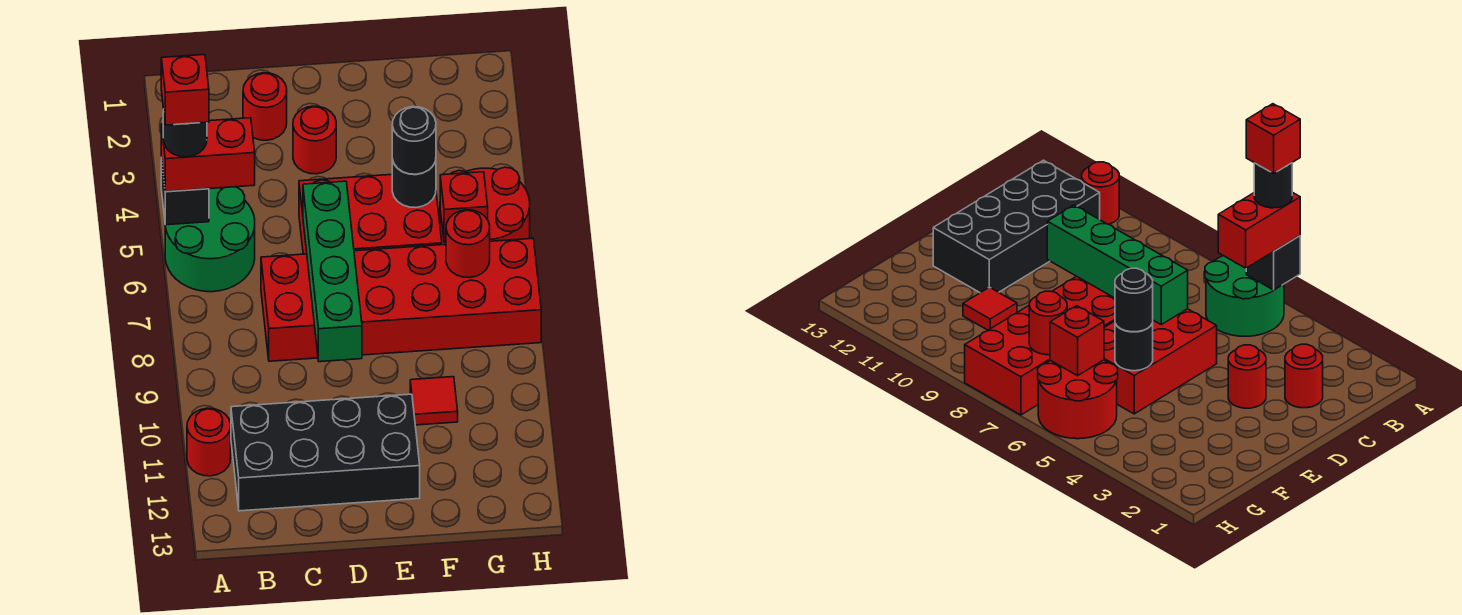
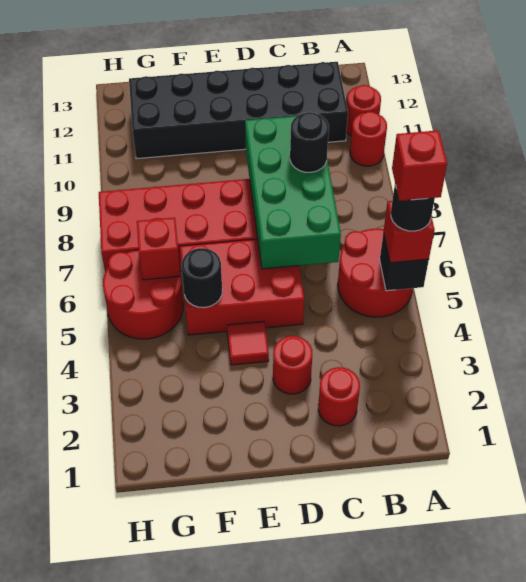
green 2x2 round brick [165,187,255,292] -> red 2x2 round brick [338,229,413,317]
red 1x2 brick [161,118,255,192] -> red 1x1 brick [384,201,435,263]
black 2x4 brick [231,394,420,511] -> black 2x6 brick [129,62,348,159]
green 1x4 brick [303,181,362,362] -> green 2x4 brick [245,116,341,269]
black 1x1 round brick [392,107,436,174] -> black 1x1 round brick moved to [290,112,329,172]
red 1x1 tile [410,377,458,425] -> red 1x1 tile moved to [227,321,269,365]
red 1x1 round brick [446,210,490,278] -> red 1x1 round brick moved to [350,112,387,166]

